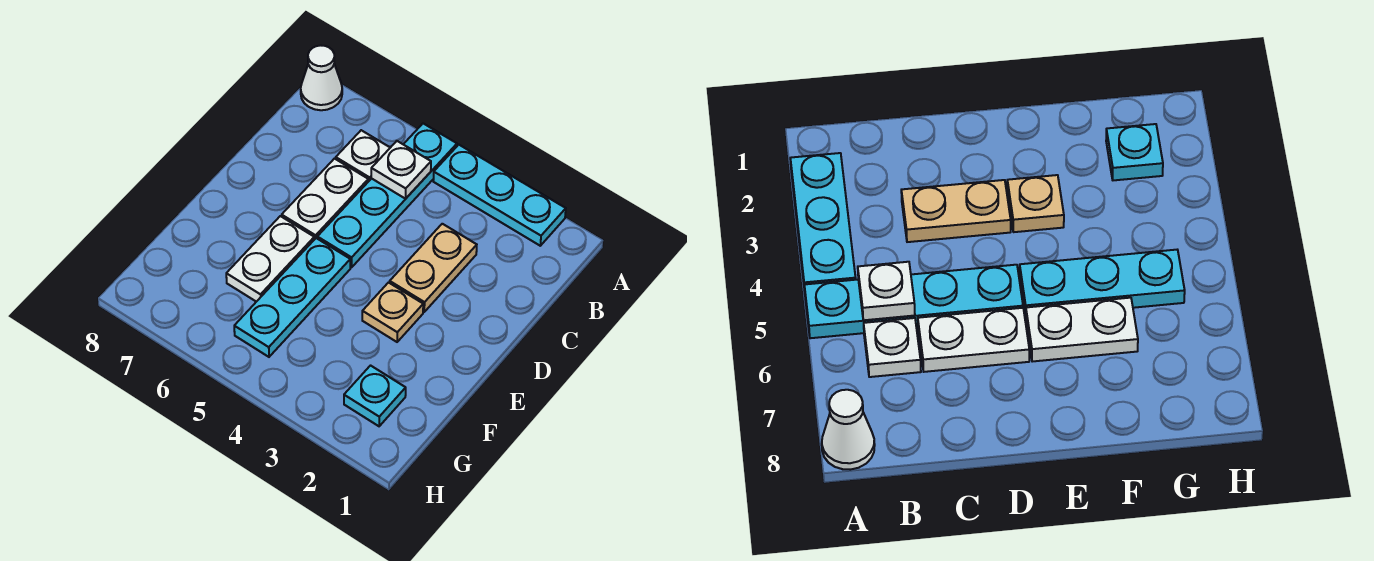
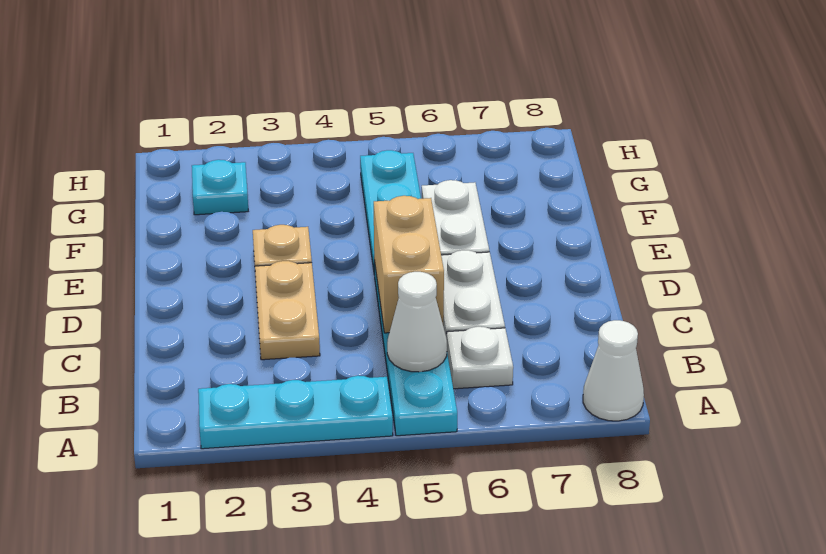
white 1x1 plate [371,141,431,199] -> white 1x1 cone [387,272,447,372]
none -> tan 1x2 brick [374,196,444,333]

